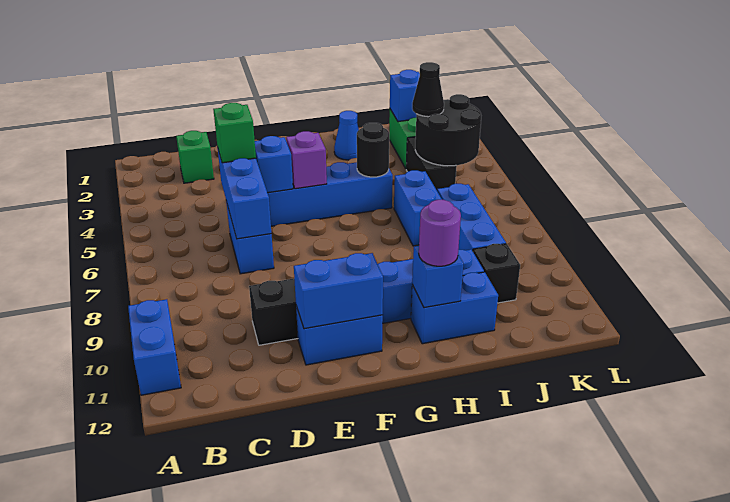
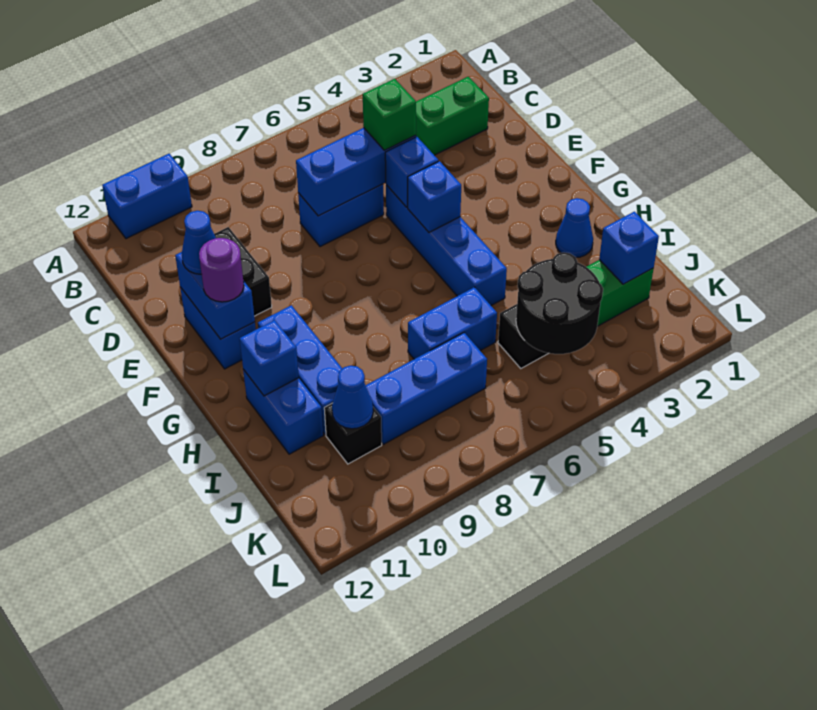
green 1x1 brick [176,131,214,183] -> green 1x2 brick [416,77,489,155]
none -> blue 1x1 cone [182,211,216,274]
purple 1x1 brick [286,131,327,189] -> blue 1x1 brick [408,161,461,232]
black 1x1 round brick [357,123,389,177] -> none
purple 1x1 round brick [419,200,461,266] -> purple 1x1 round brick moved to [199,238,244,302]
black 1x1 cone [412,62,444,117] -> none
none -> blue 1x1 cone [332,366,373,429]

